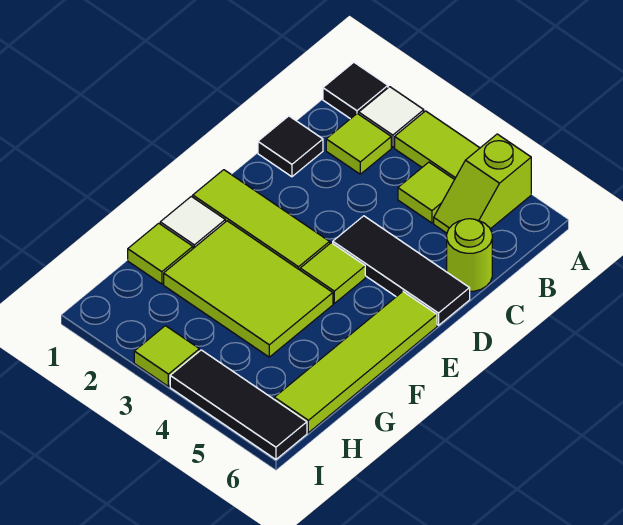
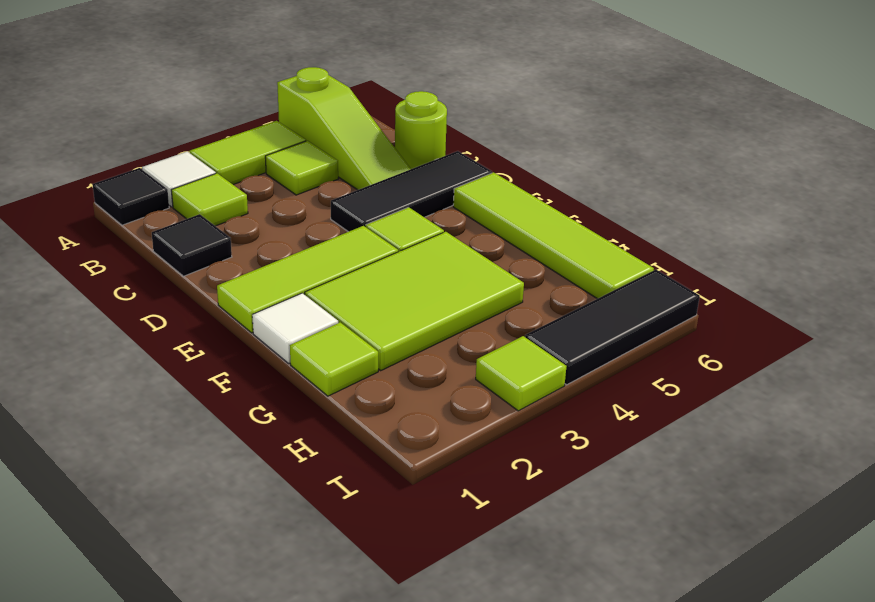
lime 1x2 slope [434,134,531,233] -> lime 1x3 slope [277,67,410,190]

